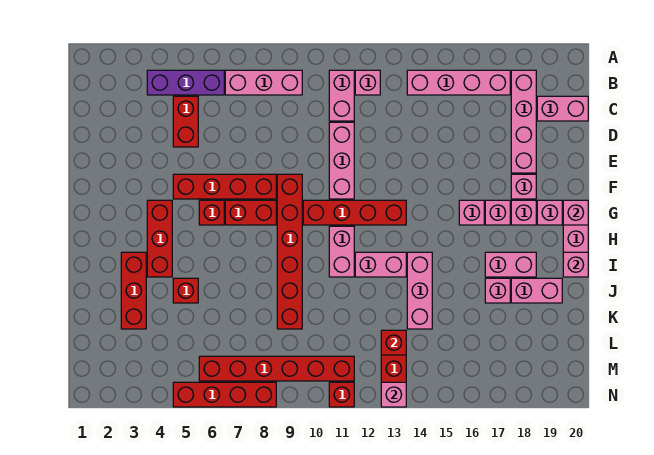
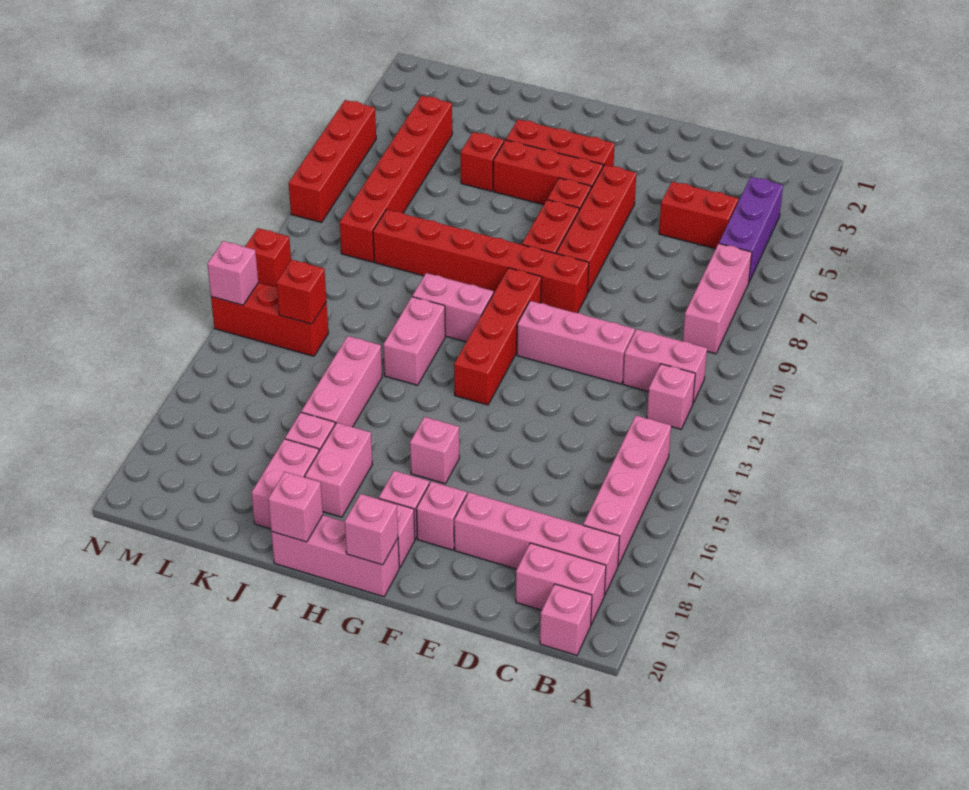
pink 1x2 brick [537,96,588,121] -> pink 1x2 brick turned to [516,543,606,624]
pink 1x1 brick [485,200,510,225] -> pink 1x1 brick moved to [540,584,592,655]
red 1x3 brick [121,252,146,329] -> red 1x3 brick moved to [493,140,603,205]
pink 1x3 brick [407,252,432,329] -> pink 1x3 brick turned to [301,336,382,427]
red 1x6 brick [199,356,354,381] -> red 1x6 brick moved to [340,96,452,262]

